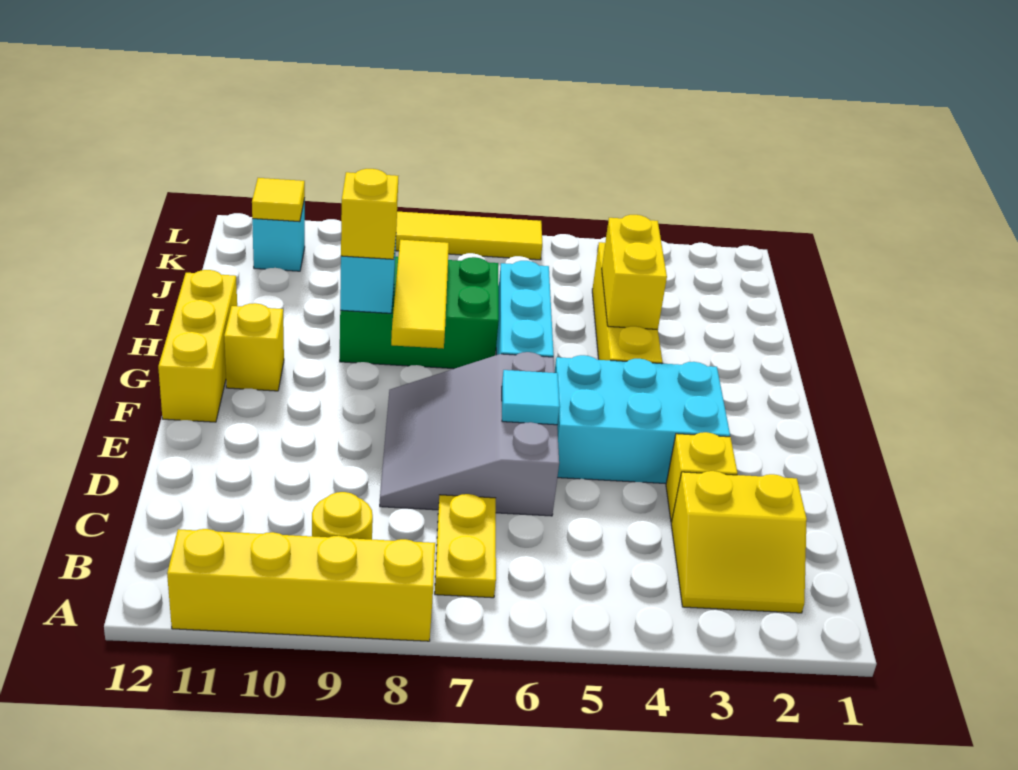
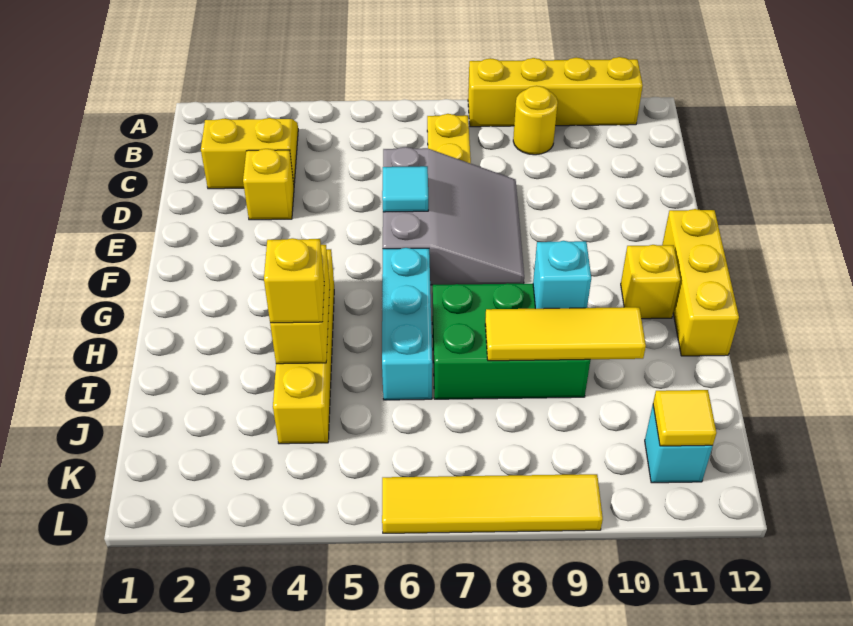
cyan 2x3 brick [554,355,730,484] -> none
yellow 1x3 tile [391,240,449,349] -> yellow 1x3 tile turned to [485,307,646,361]
yellow 1x1 brick [341,169,398,259] -> yellow 1x1 brick moved to [264,238,324,323]

